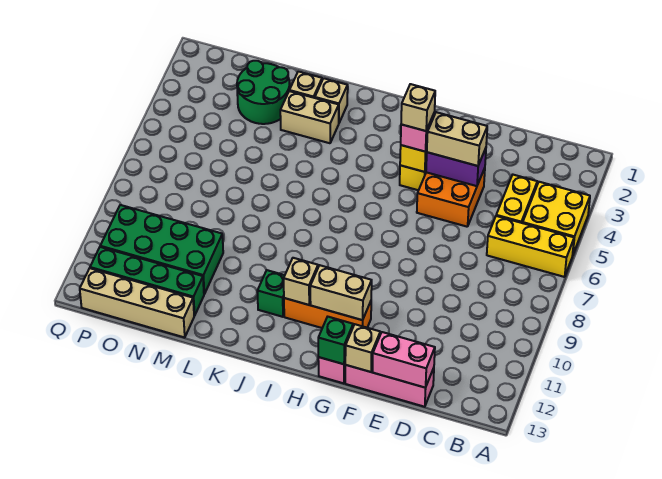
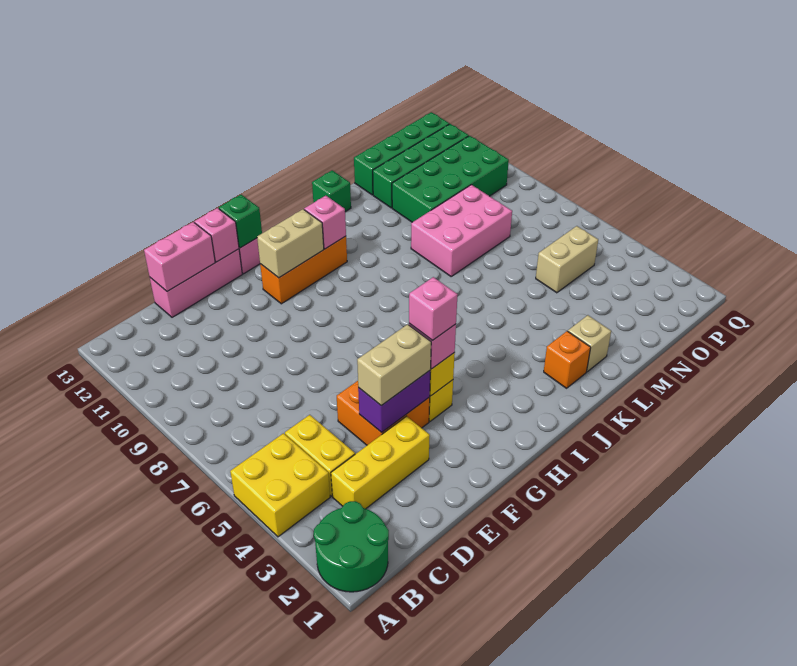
yellow 1x3 brick [487,216,574,277] -> yellow 1x3 brick moved to [331,416,430,509]
tan 1x1 brick [345,324,380,372] -> pink 1x1 brick [194,208,239,262]
tan 1x1 brick [401,84,435,131] -> pink 1x1 brick [409,277,458,341]
tan 1x1 brick [284,258,318,305] -> pink 1x1 brick [304,196,346,249]
green 1x1 brick [257,270,285,317] -> green 1x1 brick moved to [312,170,351,212]
tan 1x1 brick [315,78,348,123] -> orange 1x1 brick [544,331,591,388]
tan 1x2 brick [280,91,339,143] -> tan 1x2 brick moved to [536,226,598,293]
none -> pink 2x3 brick [411,185,512,276]
green 2x2 round brick [237,61,290,124] -> green 2x2 round brick moved to [313,501,389,592]
tan 1x4 brick [80,268,194,337] -> green 1x4 brick [354,112,449,195]

